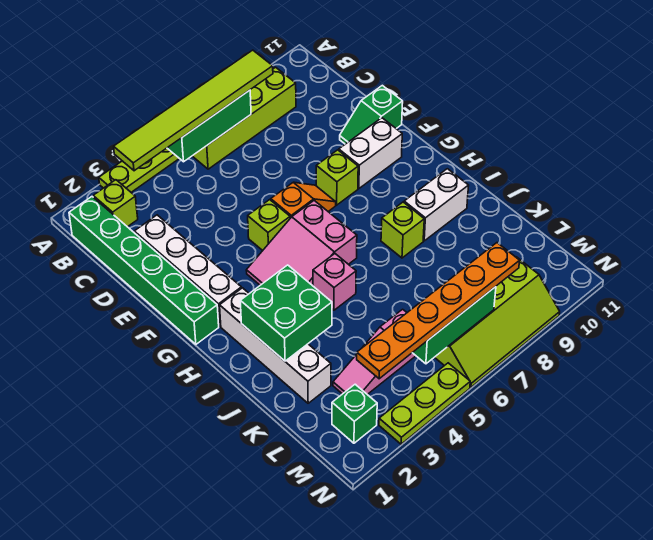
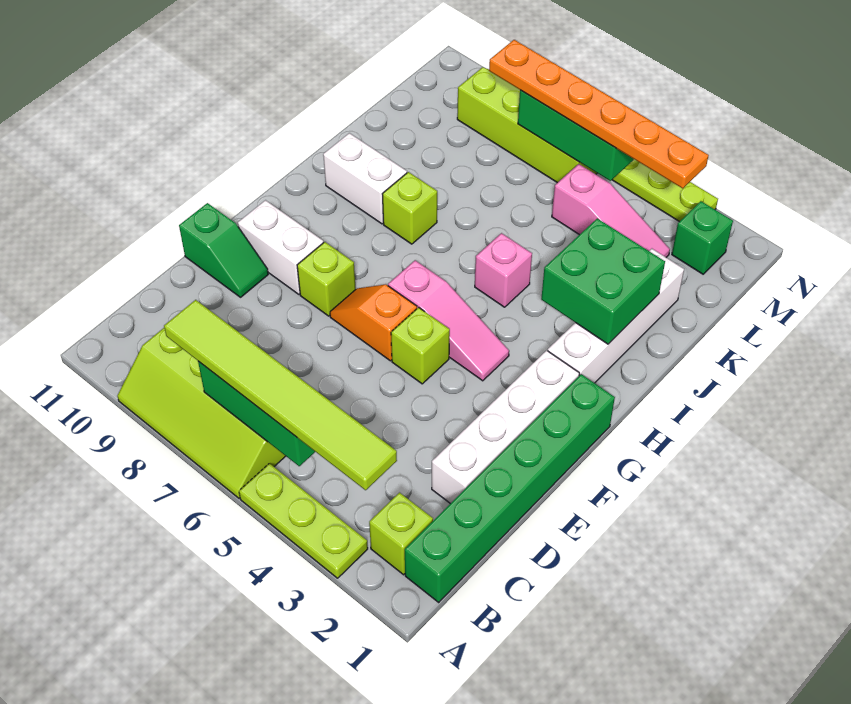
pink 2x3 slope [246,201,357,286] -> pink 1x3 slope [388,260,509,381]

